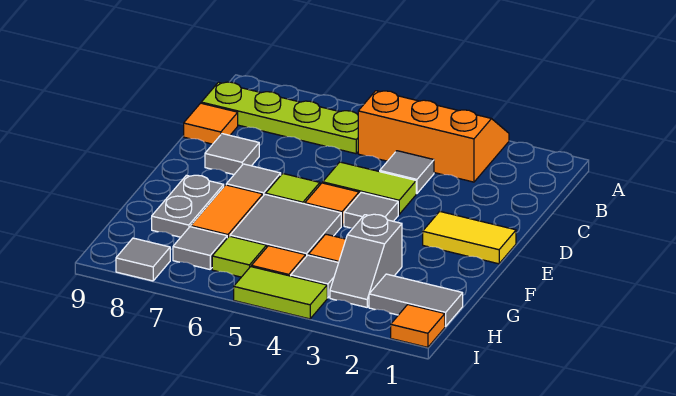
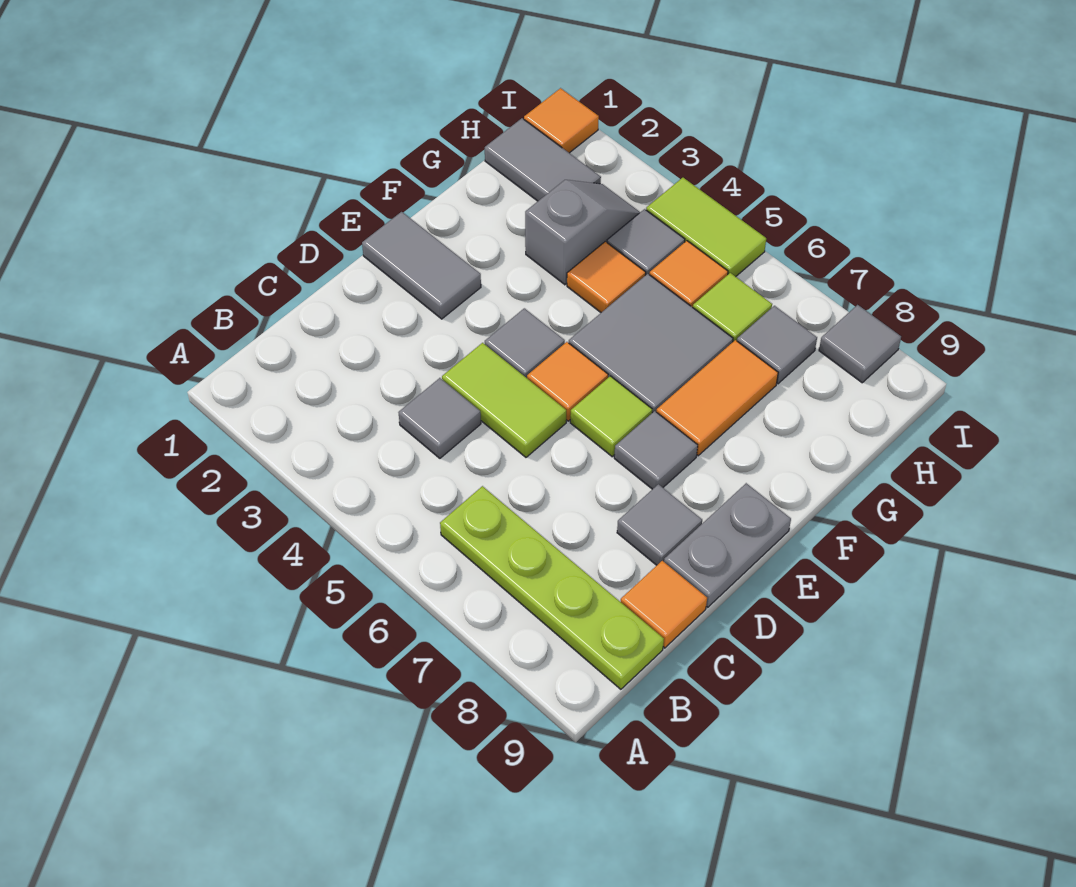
orange 2x3 slope [358,91,509,182] -> none
yellow 1x2 tile [423,211,516,264] -> grey 1x2 tile [362,212,481,319]
grey 1x2 plate [152,175,224,237] -> grey 1x2 plate moved to [664,483,791,607]

